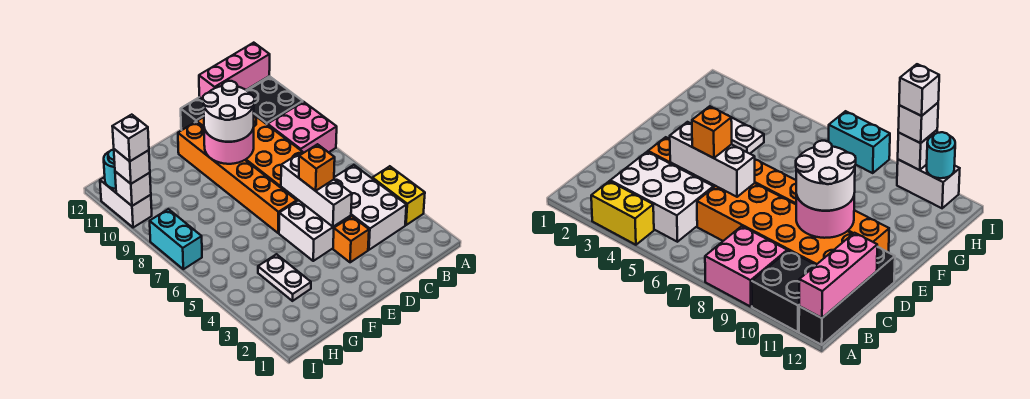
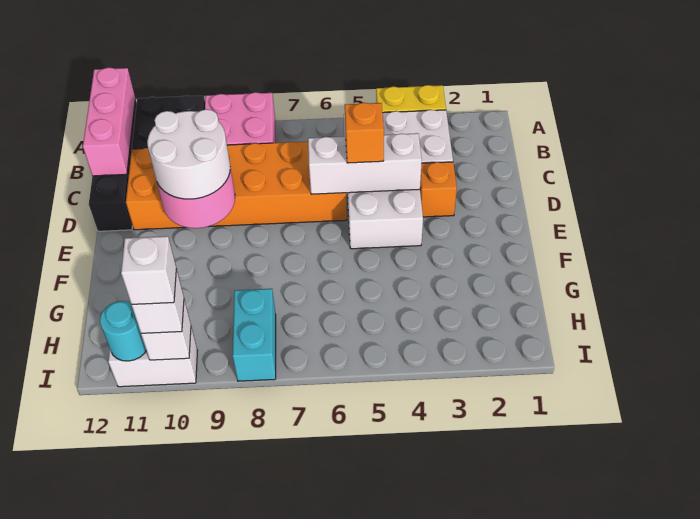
orange 1x6 brick [178,122,297,233] -> none
white 1x2 plate [258,254,311,301] -> none
cyan 1x2 brick [150,209,202,269] -> cyan 1x2 brick turned to [233,289,276,381]

